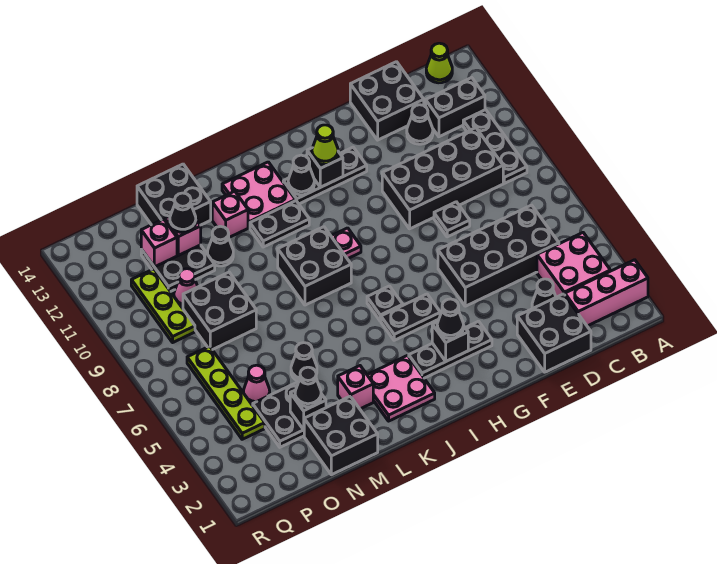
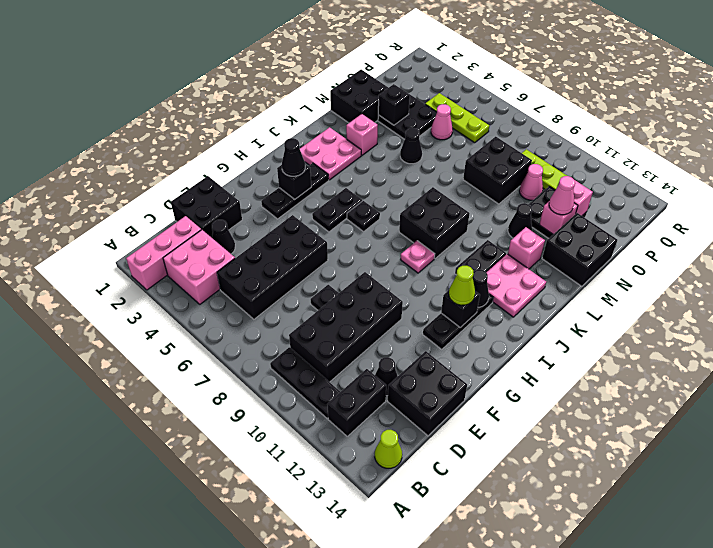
black 1x1 cone [295,367,321,407] -> none
black 1x1 cone [170,193,196,233] -> pink 1x1 cone [549,176,575,215]
lime 1x4 plate [187,346,265,439] -> lime 1x3 plate [425,93,489,143]

